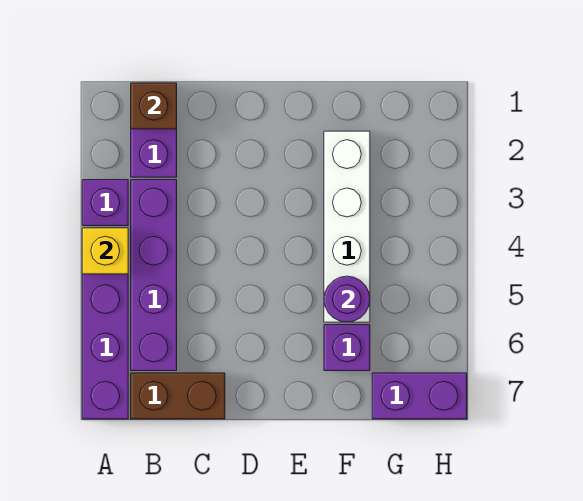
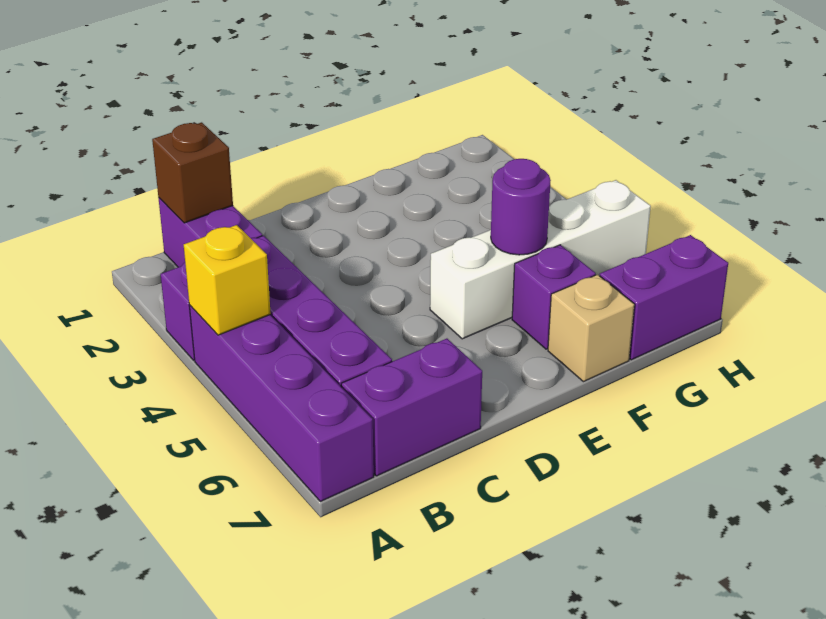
brown 1x2 brick [131,373,225,419] -> purple 1x2 brick [341,339,482,476]
white 1x4 brick [324,131,370,322] -> white 1x4 brick turned to [430,180,651,339]
none -> tan 1x1 brick [548,275,634,382]

